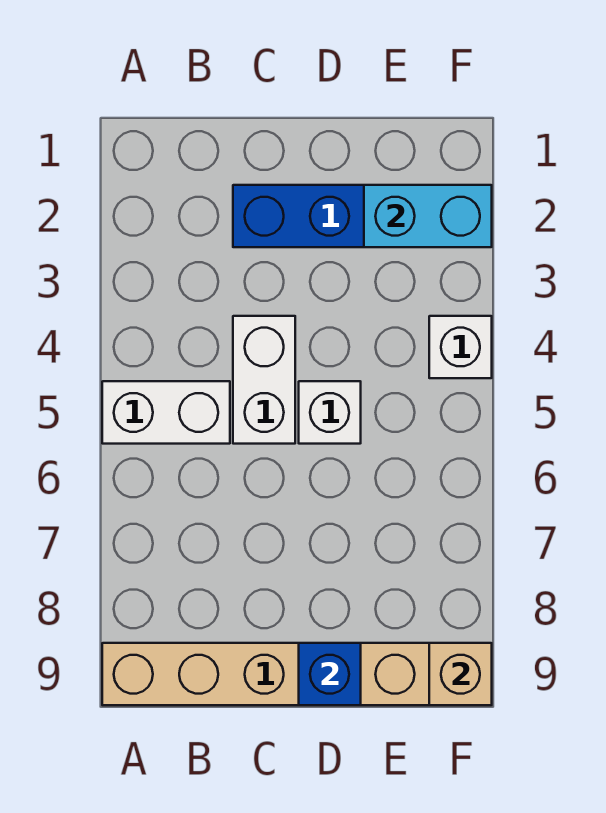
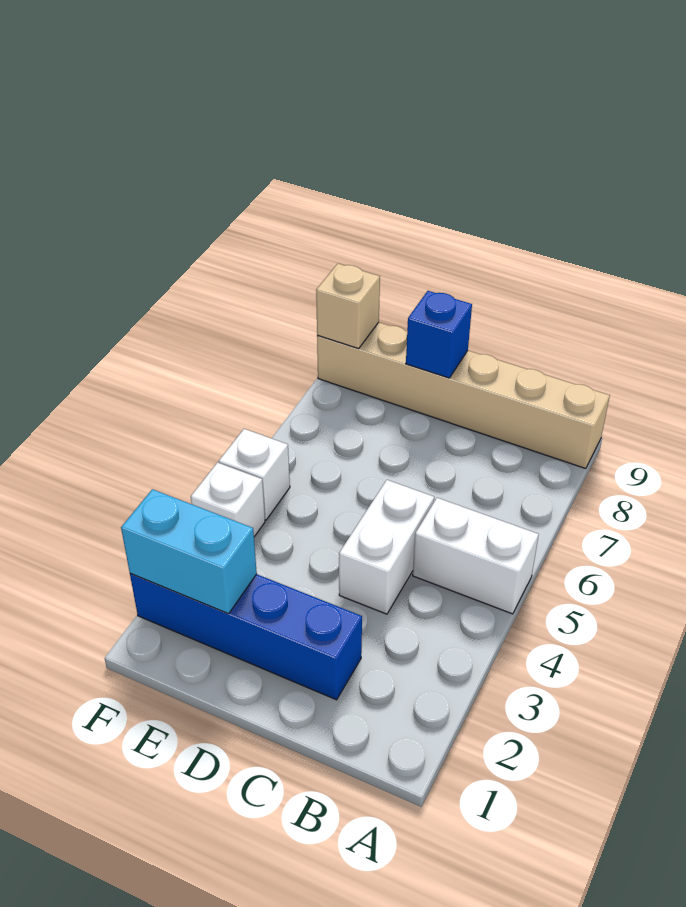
white 1x1 brick [299,381,361,444] -> white 1x1 brick moved to [219,429,290,520]

